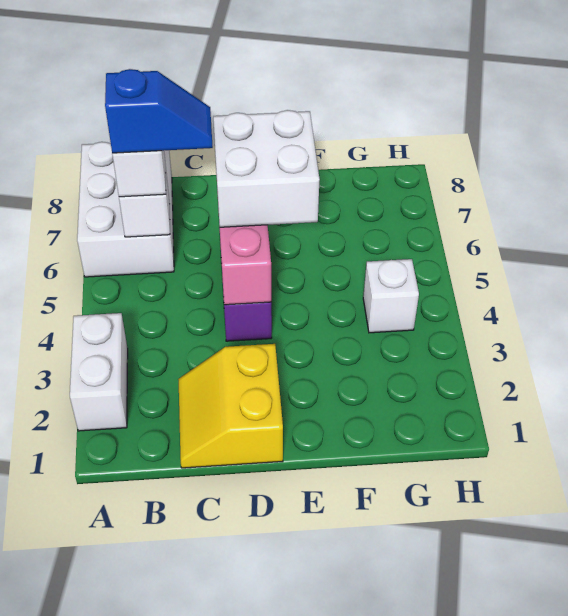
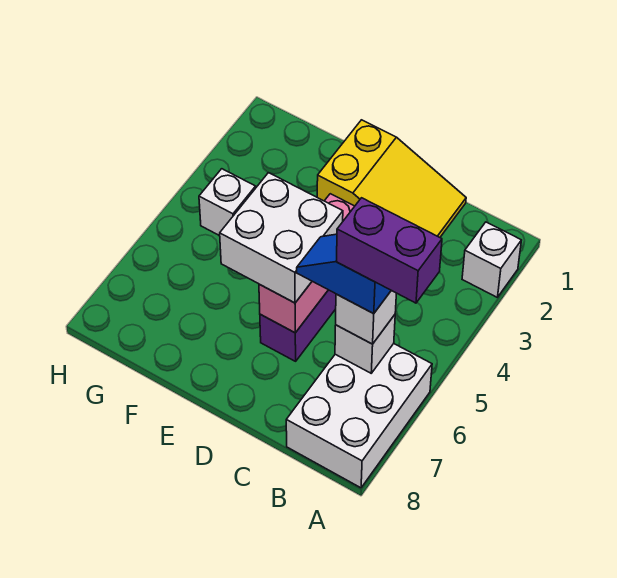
white 1x2 brick [70,313,128,431] -> white 1x1 brick [462,222,521,298]
none -> purple 1x2 brick [337,198,442,303]
yellow 2x2 slope [178,344,283,468] -> yellow 2x3 slope [317,120,466,237]

